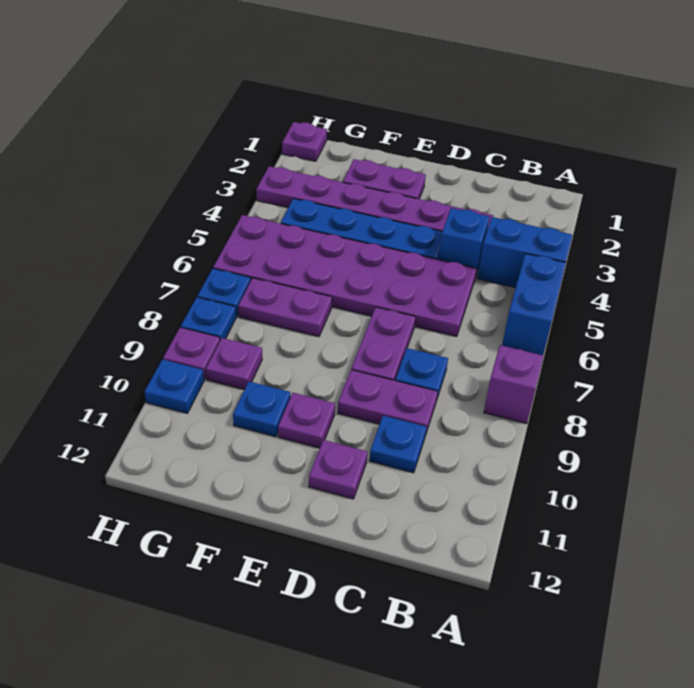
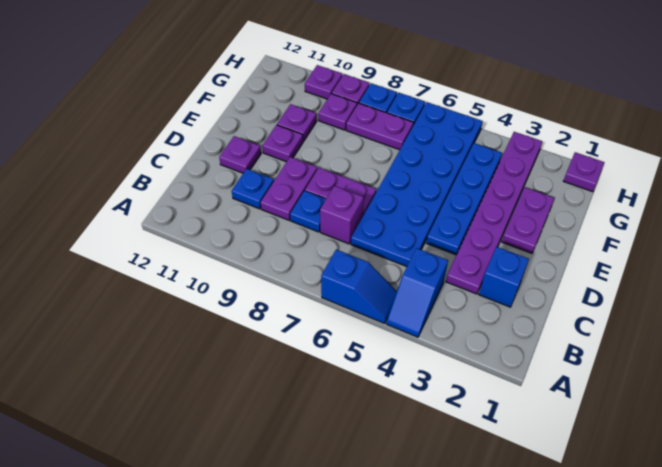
blue 1x2 brick [477,217,572,288] -> blue 1x2 slope [386,248,448,337]
blue 1x2 brick [502,253,566,355] -> blue 1x2 slope [321,250,397,323]
purple 1x1 brick [484,345,544,424] -> purple 1x1 brick moved to [320,186,364,244]
blue 1x1 brick [438,208,489,277] -> blue 1x1 brick moved to [479,247,529,307]
purple 2x6 plate [213,215,477,336] -> blue 2x6 plate [351,102,483,267]
purple 1x2 plate [238,278,332,337] -> purple 1x2 plate turned to [346,103,414,150]
blue 1x1 plate [233,381,291,437] -> purple 1x1 plate [277,104,317,141]
blue 1x1 plate [145,359,204,413] -> purple 1x1 plate [305,65,342,99]

